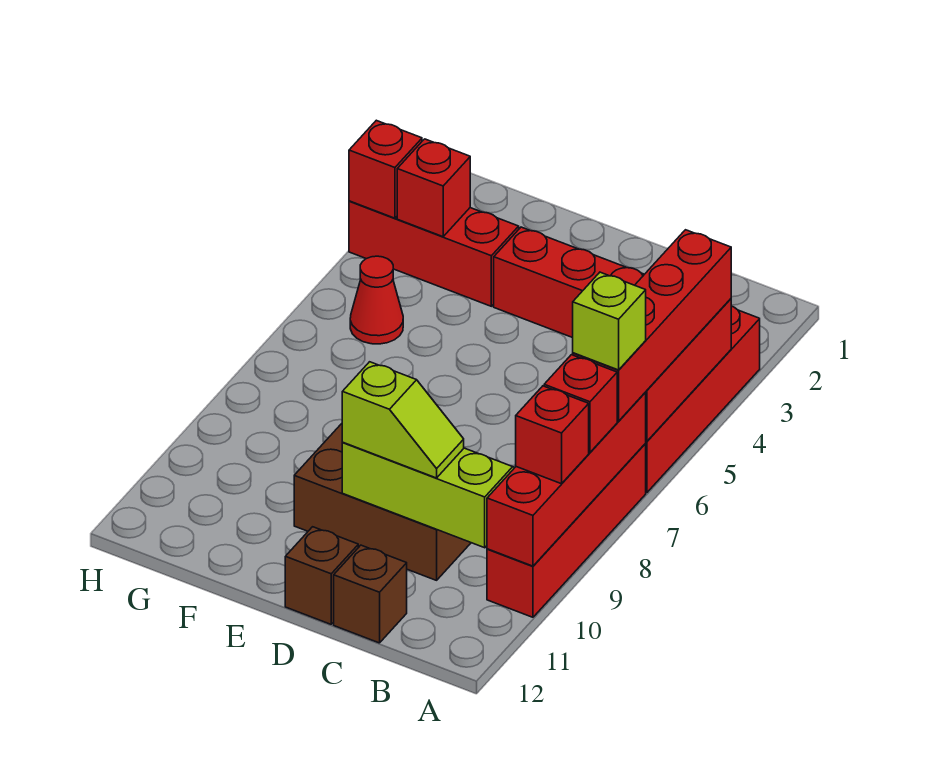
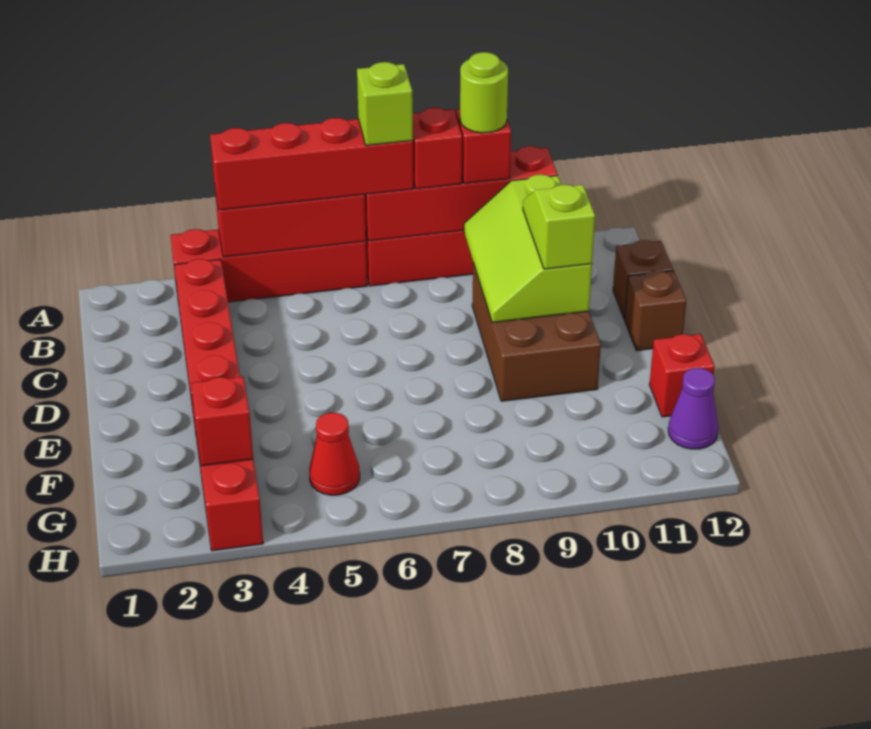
none -> lime 1x1 round brick [460,52,508,133]
none -> purple 1x1 cone [668,368,718,449]
red 1x1 brick [349,120,422,218] -> red 1x1 brick moved to [649,334,715,417]

